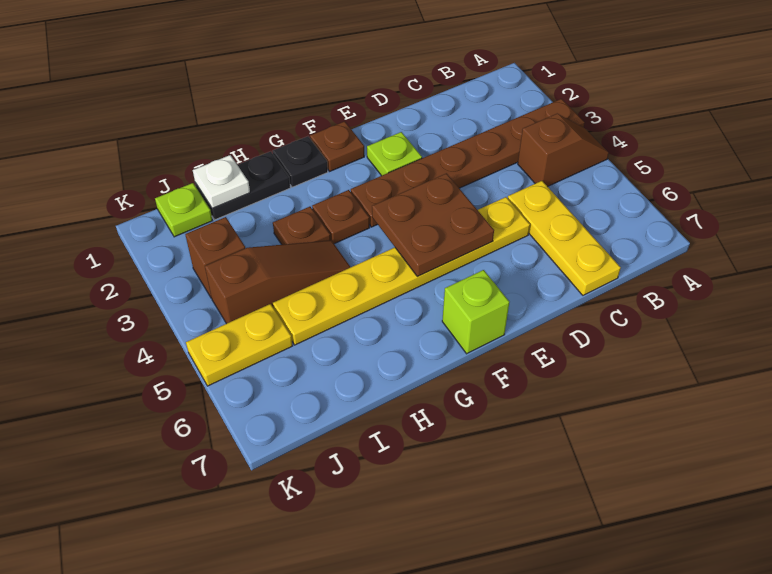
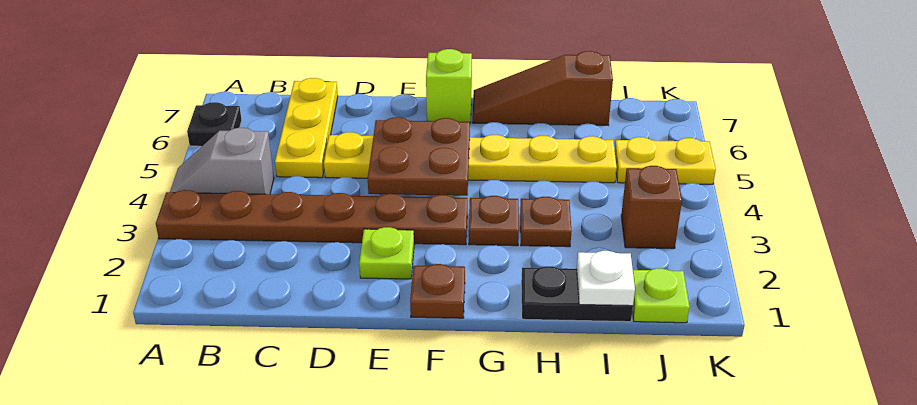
brown 1x2 slope [518,114,609,187] -> grey 1x2 slope [170,128,274,194]
black 1x1 plate [273,136,328,187] -> black 1x1 plate moved to [187,102,242,146]
brown 1x3 slope [205,240,350,324] -> brown 1x3 slope moved to [473,51,613,125]

